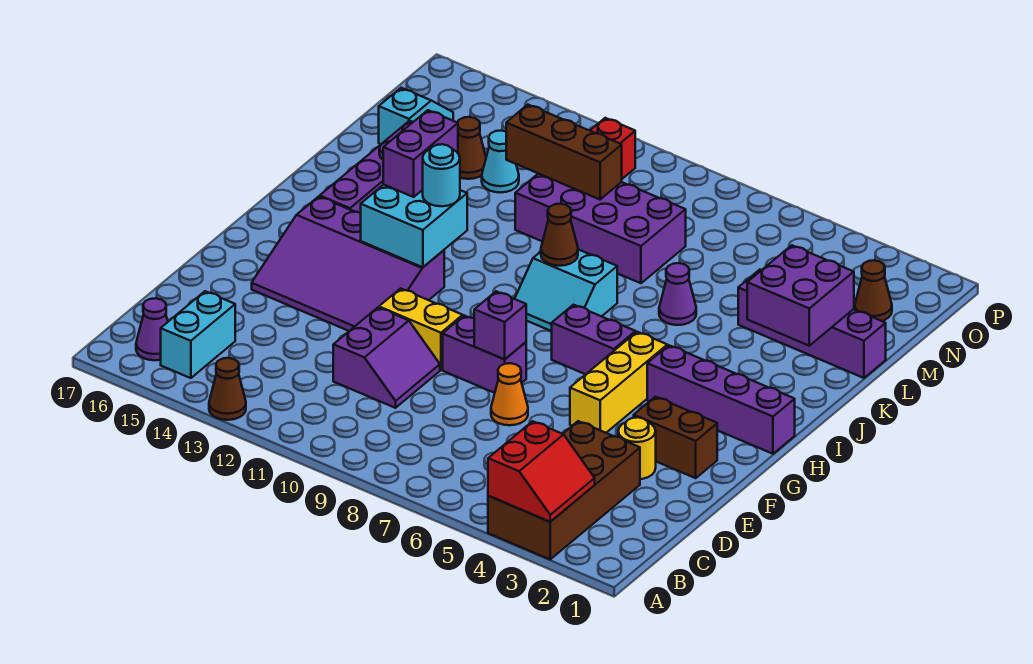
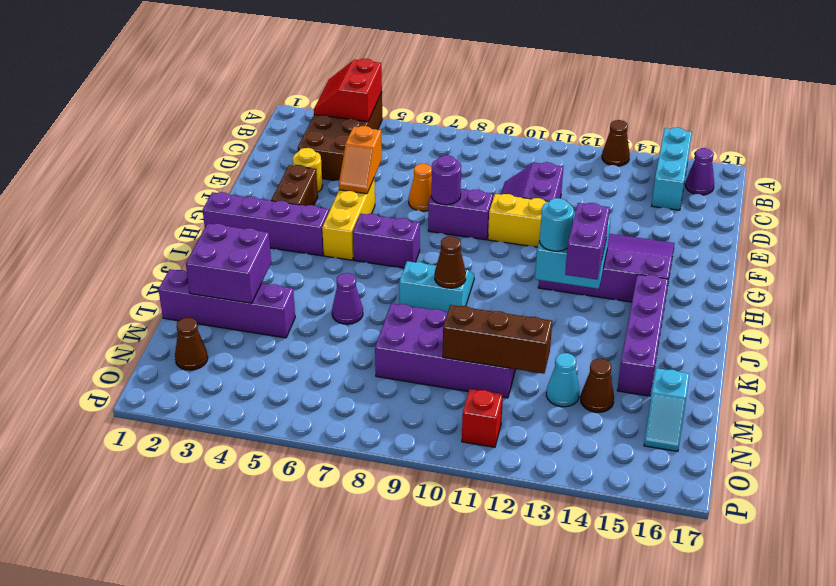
cyan 1x2 brick [161,291,235,378] -> cyan 1x3 brick [652,128,692,210]
none -> orange 1x2 slope [339,126,382,194]
brown 1x2 brick [634,397,717,478] -> brown 1x2 brick turned to [271,165,318,206]
purple 1x1 brick [474,291,526,359] -> purple 1x1 round brick [431,155,461,205]

